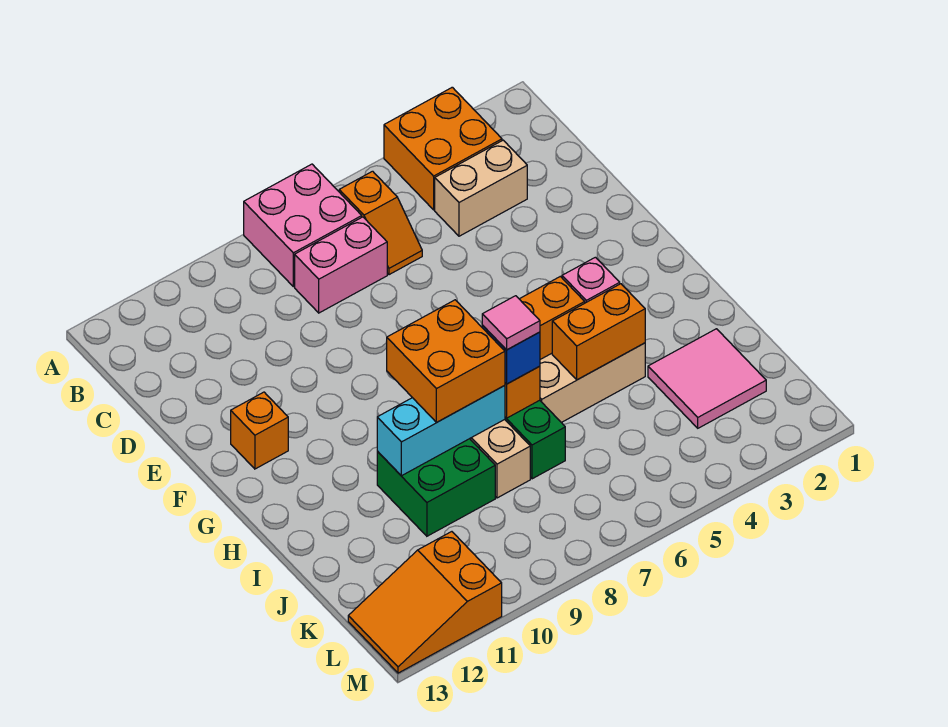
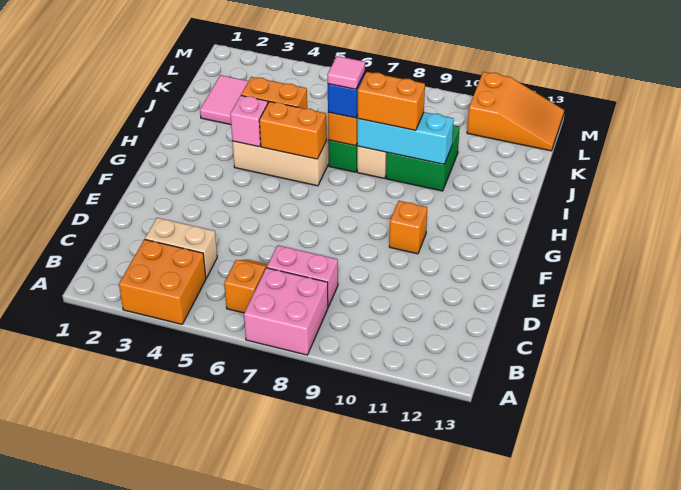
orange 1x1 brick [231,392,288,469] -> orange 1x1 brick moved to [389,201,427,254]
orange 2x2 brick [387,300,505,422] -> orange 1x2 brick [357,72,425,130]

